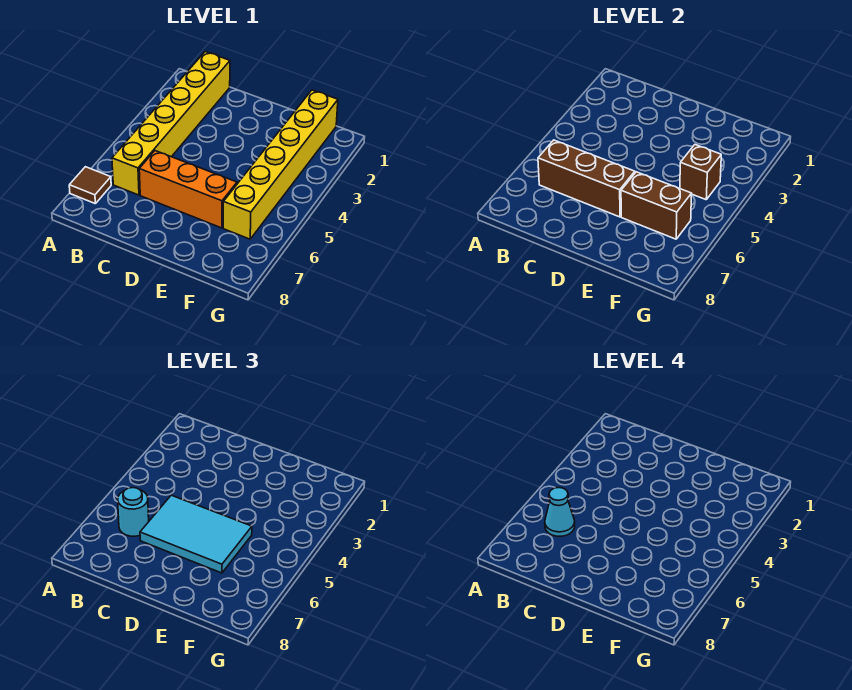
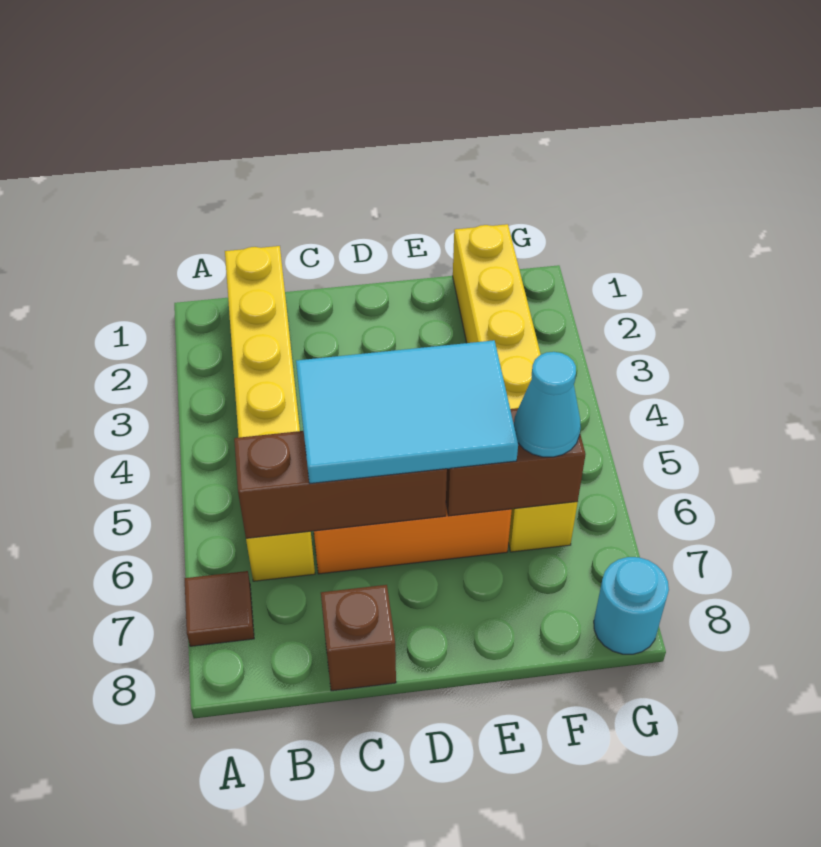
cyan 1x1 round brick [118,488,149,536] -> cyan 1x1 round brick moved to [594,557,669,654]
cyan 1x1 cone [545,488,575,536] -> cyan 1x1 cone moved to [514,352,581,457]
brown 1x1 brick [680,145,721,200] -> brown 1x1 brick moved to [321,585,396,691]

